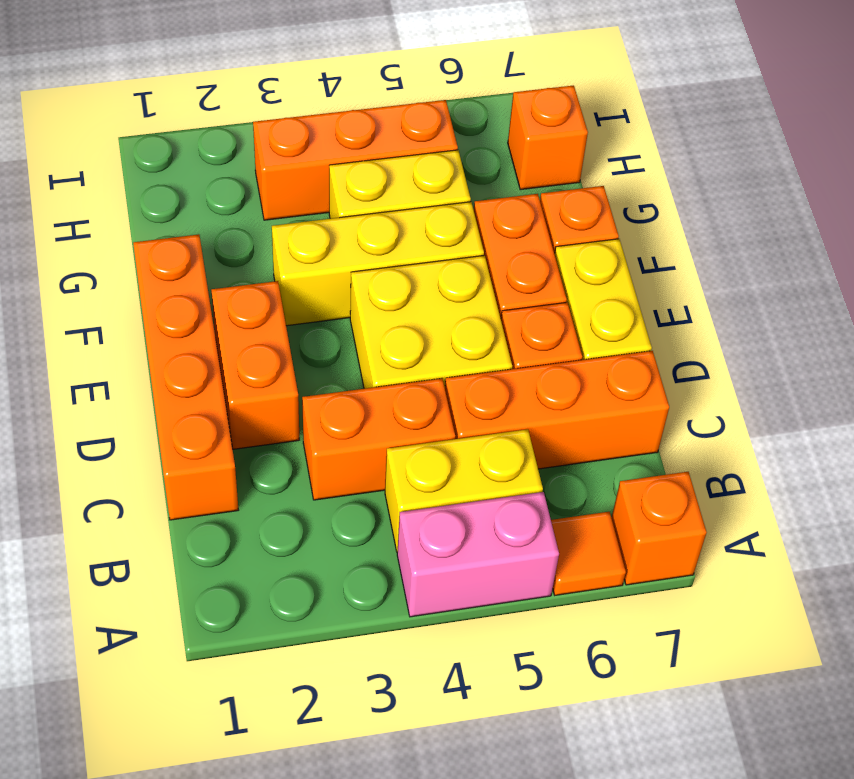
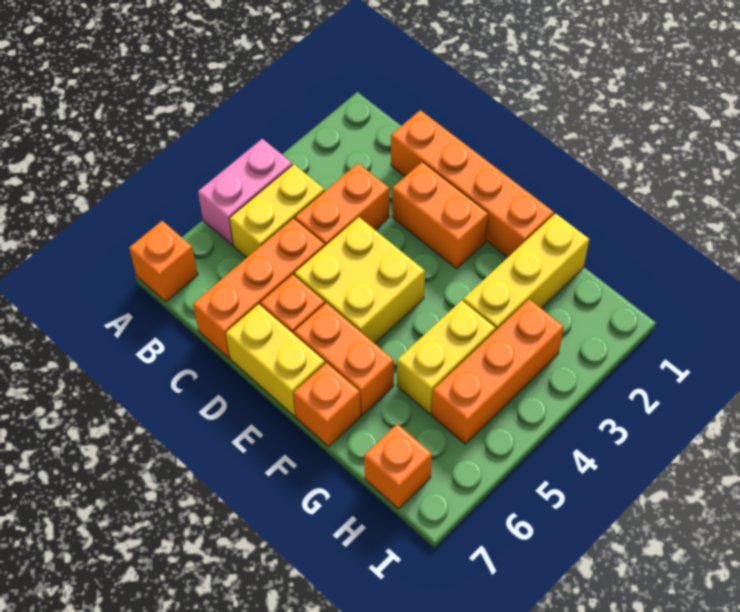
orange 1x1 tile [551,512,626,595] -> none
yellow 1x3 brick [272,202,484,326] -> yellow 1x3 brick moved to [463,213,589,331]

